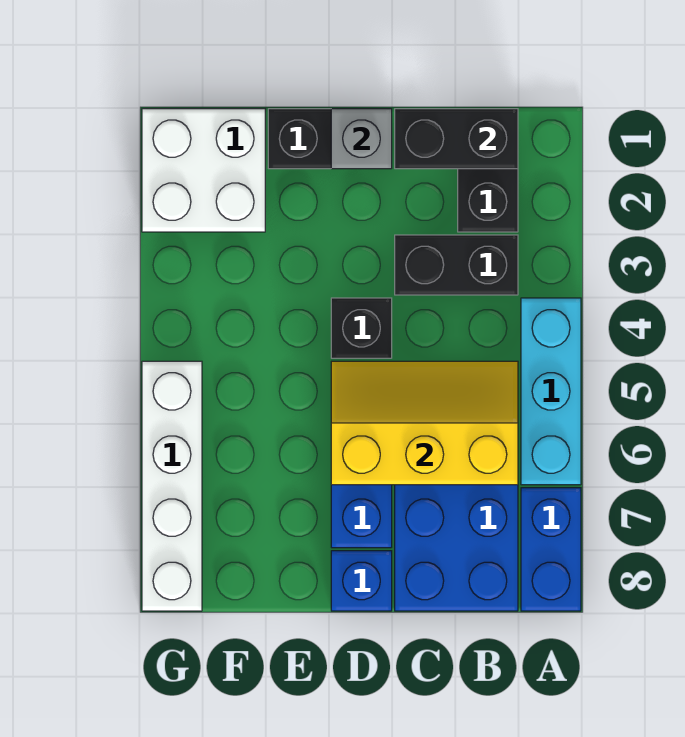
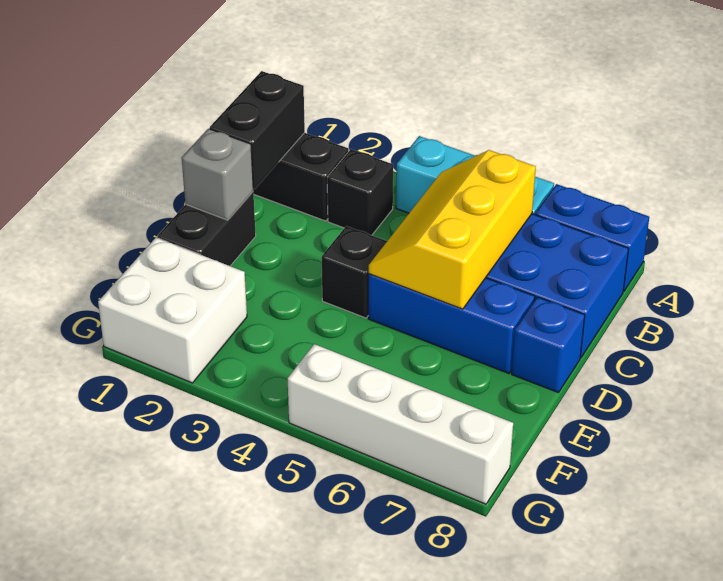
black 1x2 brick [395,235,518,295] -> black 1x1 brick [327,149,393,235]

